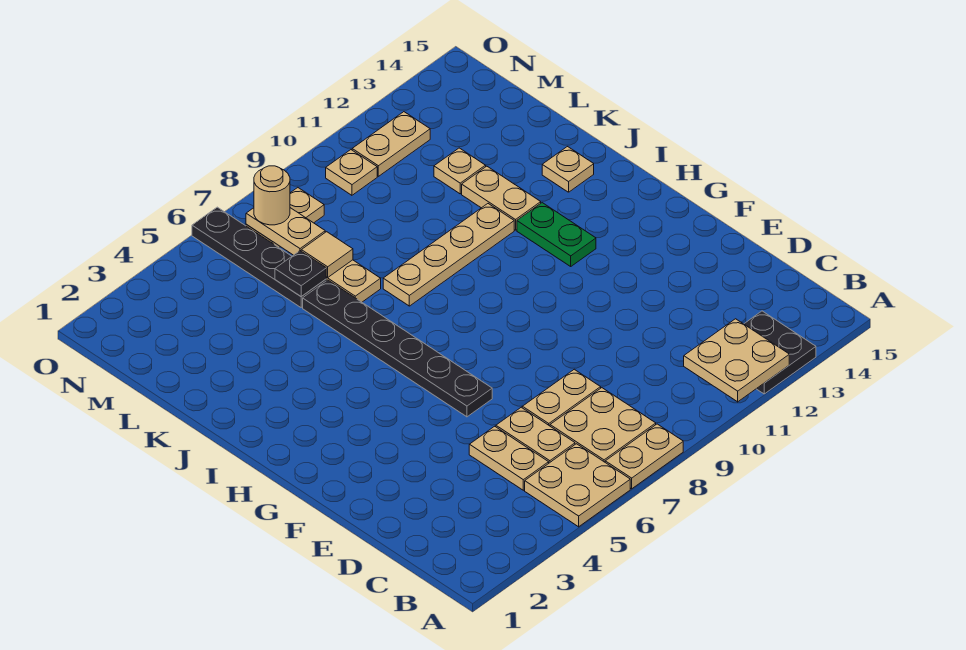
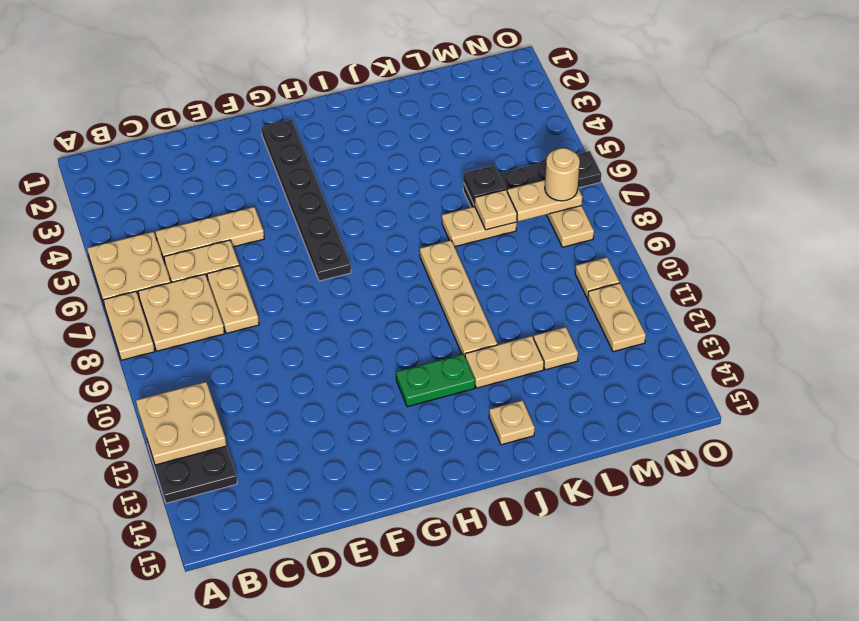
tan 1x2 plate [469,426,549,490] -> tan 1x3 plate [155,207,264,263]
black 1x6 plate [303,280,492,417] -> black 1x6 plate turned to [261,120,351,281]
tan 1x1 tile [301,232,353,278] -> tan 1x1 plate [475,190,517,230]

